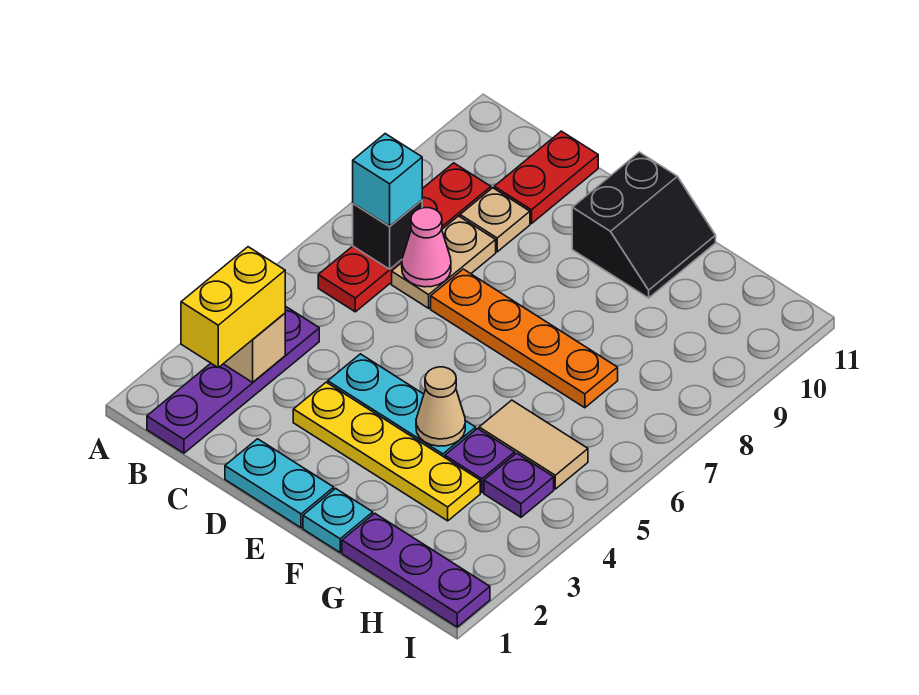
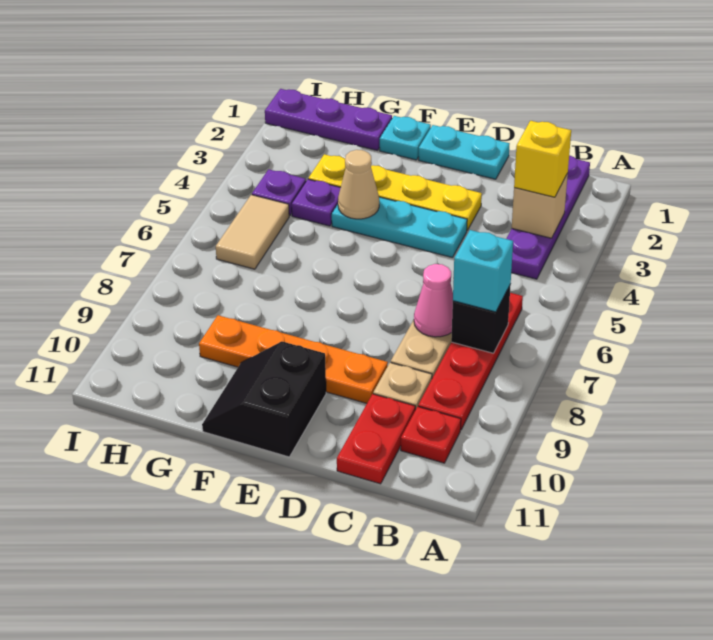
yellow 1x2 brick [181,247,285,367] -> yellow 1x1 brick [514,121,571,197]
none -> red 1x1 plate [401,407,461,463]
orange 1x4 plate [431,269,618,408] -> orange 1x4 plate moved to [199,315,388,403]
tan 1x2 tile [479,400,588,489] -> tan 1x2 tile turned to [216,195,289,269]

